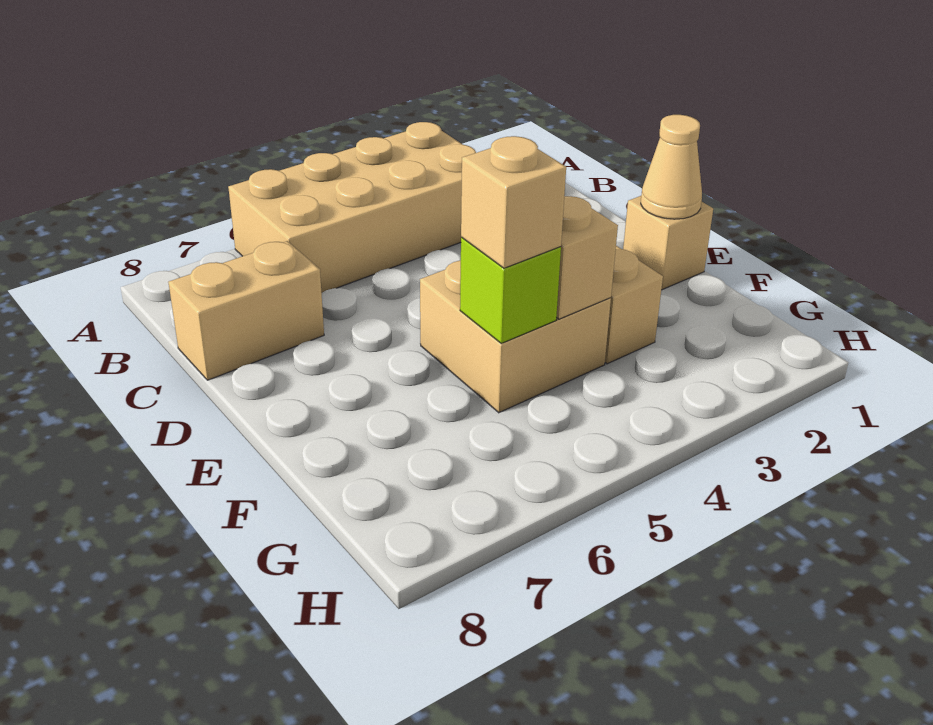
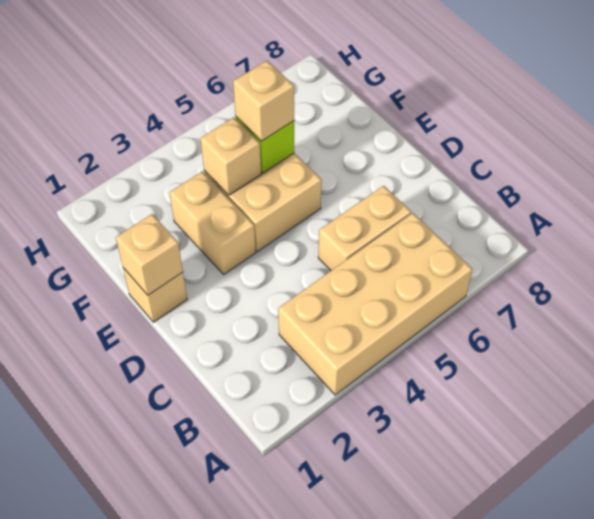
tan 1x2 brick [168,241,324,380] -> tan 1x2 brick moved to [318,186,411,270]
tan 1x1 cone [641,115,702,219] -> tan 1x1 brick [116,214,183,295]

